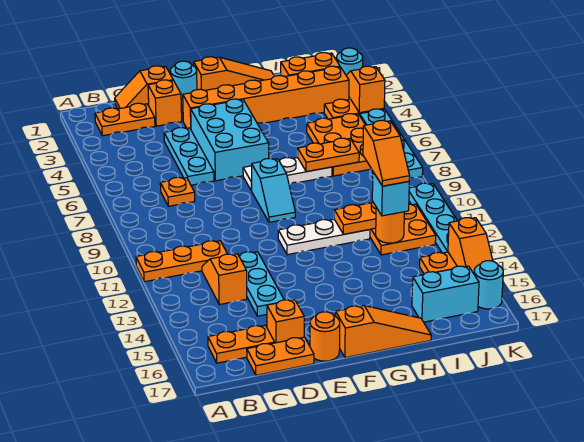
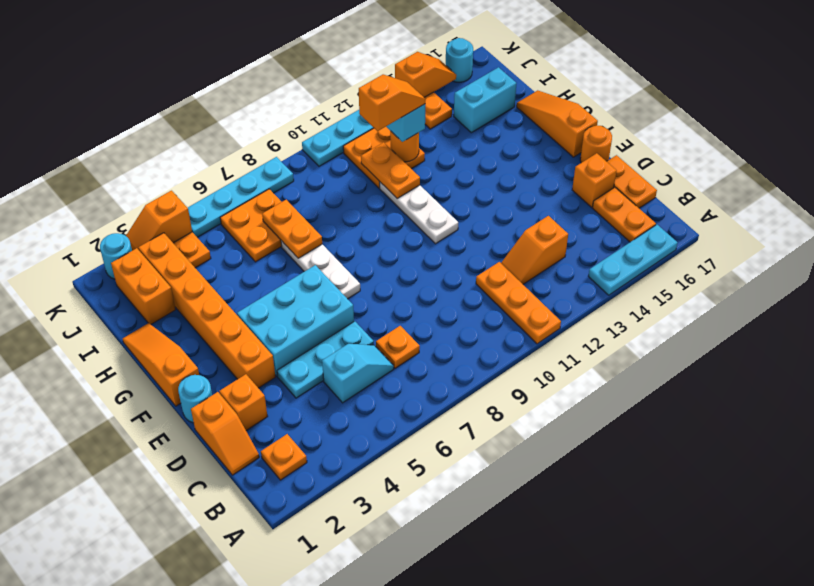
orange 1x2 plate [95,103,155,136] -> orange 1x1 plate [261,434,307,480]
cyan 1x3 plate [239,252,284,316] -> cyan 1x3 plate moved to [588,225,677,295]
cyan 1x2 slope [252,158,295,222] -> cyan 1x2 slope moved to [322,344,394,403]
orange 2x3 plate [307,114,371,176] -> orange 2x2 plate [220,189,282,262]
cyan 1x2 brick [412,266,479,322] -> cyan 1x2 brick turned to [454,67,517,133]

